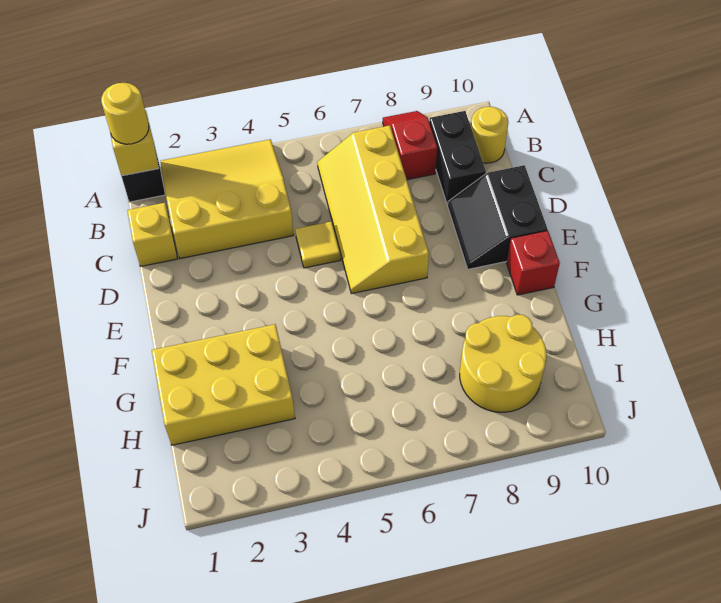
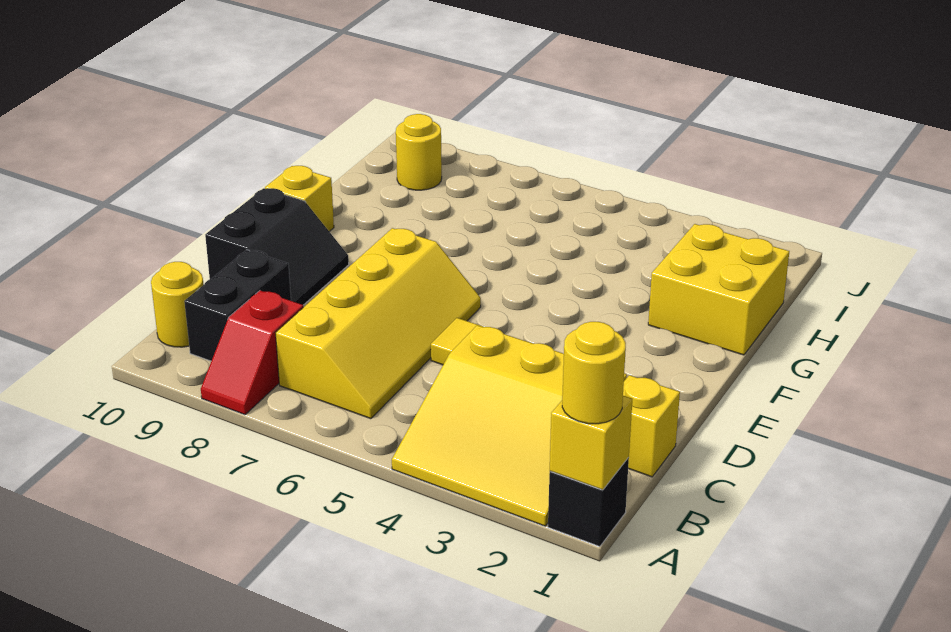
red 1x1 brick [507,231,560,295] -> yellow 1x1 brick [265,166,334,232]
yellow 2x3 brick [152,324,295,445] -> yellow 2x2 brick [648,224,789,355]
yellow 2x2 round brick [460,315,547,412] -> yellow 1x1 round brick [396,114,442,190]

